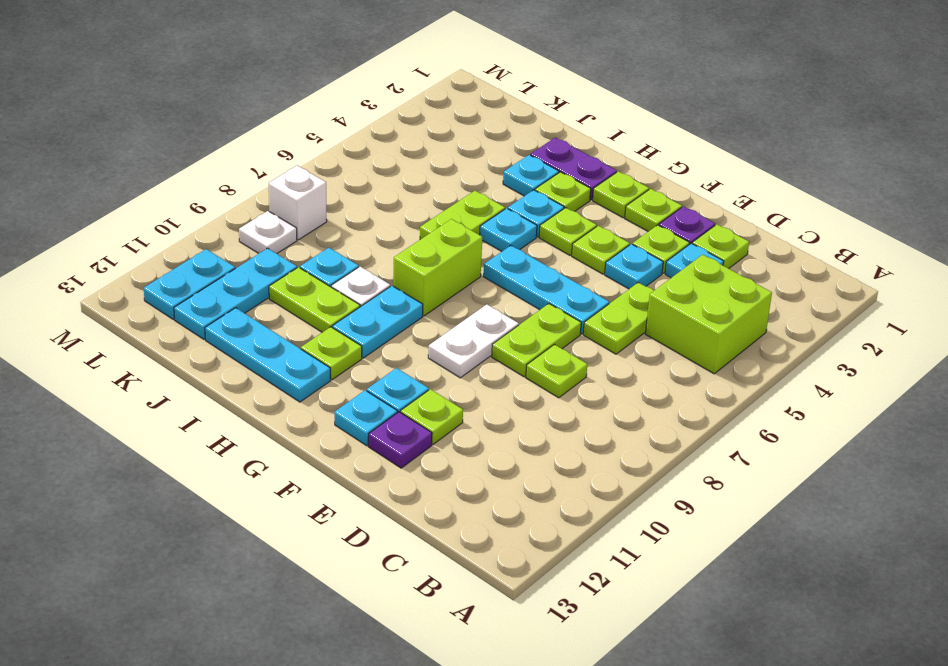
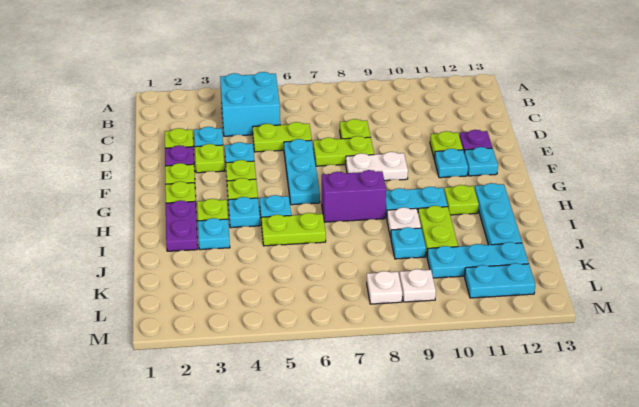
lime 2x2 brick [645,255,772,374] -> cyan 2x2 brick [220,72,280,136]
lime 1x2 brick [393,219,482,316] -> purple 1x2 brick [322,170,386,222]
white 1x1 brick [269,165,327,240] -> white 1x1 plate [367,271,402,304]

